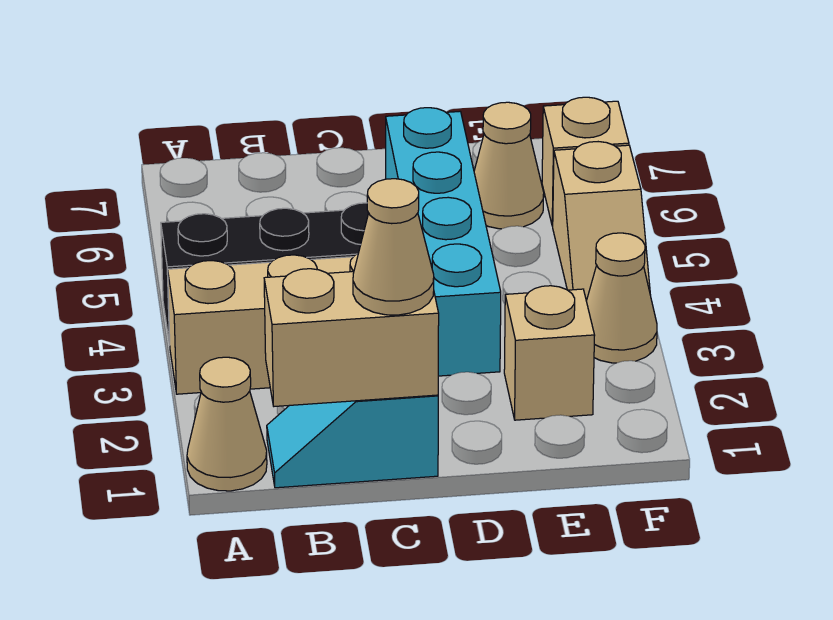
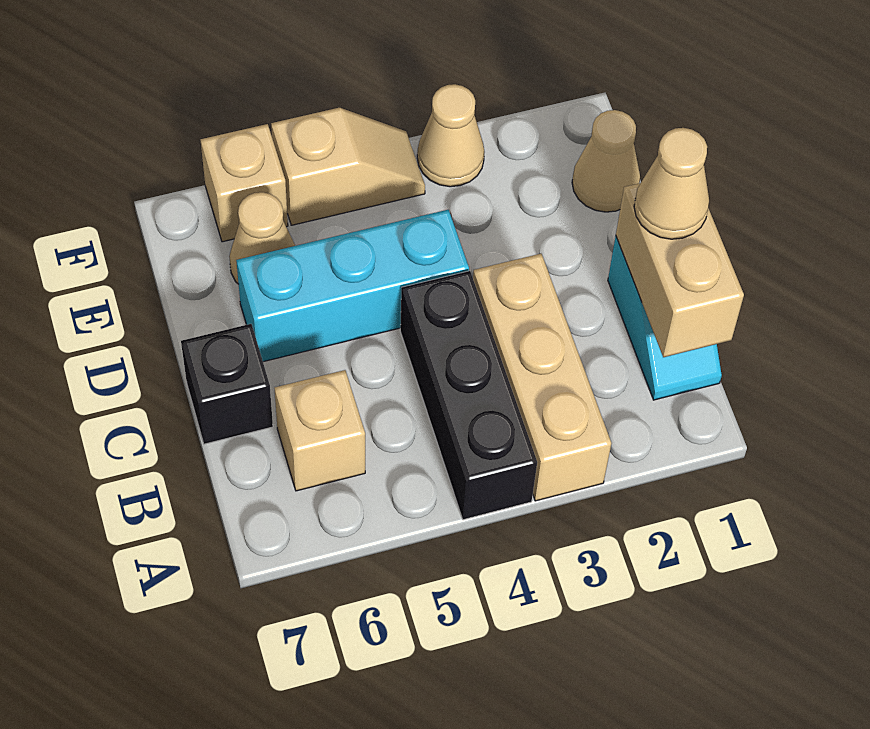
tan 1x1 cone [187,357,267,491] -> tan 1x1 cone moved to [572,110,640,212]
none -> black 1x1 brick [181,324,273,444]
cyan 1x4 brick [386,108,501,376] -> cyan 1x3 brick [236,210,469,362]
tan 1x1 brick [504,286,595,420] -> tan 1x1 brick moved to [275,370,365,491]

